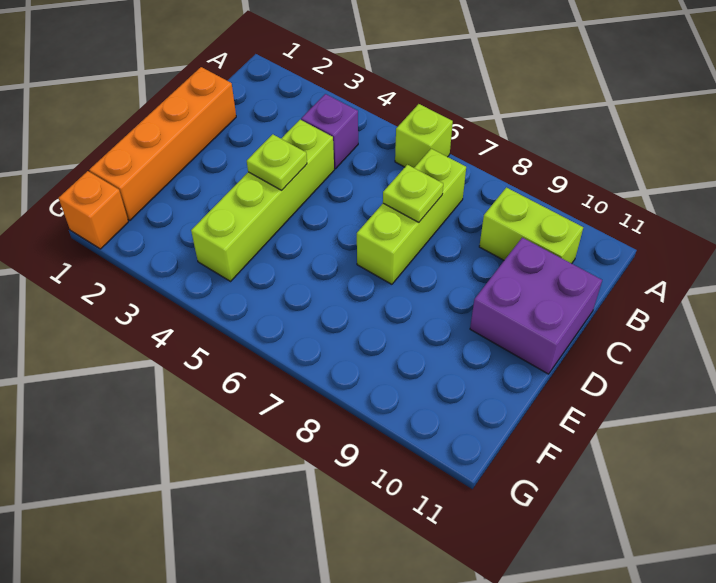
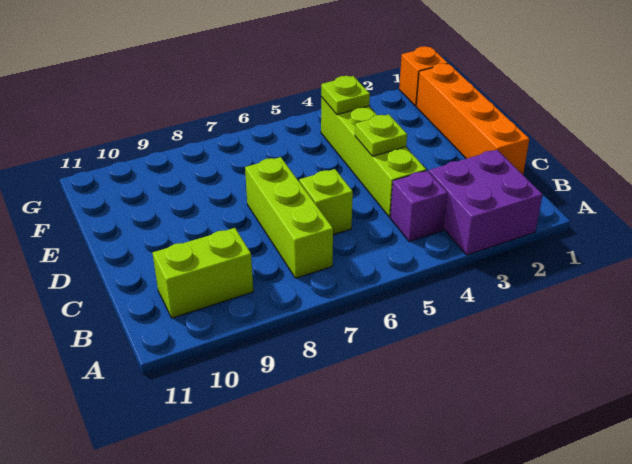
lime 1x1 brick [395,104,453,168] -> lime 1x1 brick moved to [299,169,353,235]
lime 1x1 plate [383,165,443,222] -> lime 1x1 plate moved to [321,76,370,115]
purple 2x2 brick [470,238,602,374] -> purple 2x2 brick moved to [429,150,543,255]

